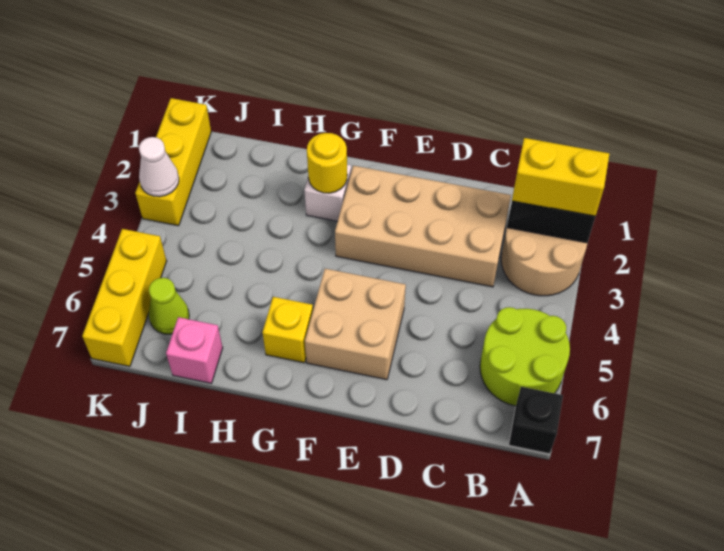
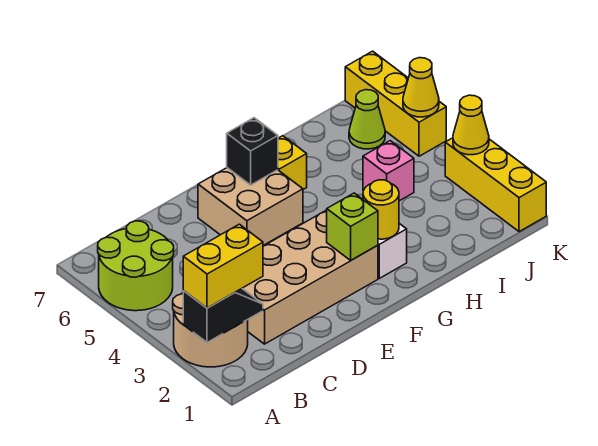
black 1x1 brick [509,387,563,454] -> black 1x1 brick moved to [227,118,278,185]
none -> lime 1x1 brick [327,193,378,260]
pink 1x1 brick [166,317,223,383] -> pink 1x1 brick moved to [363,141,414,201]
white 1x1 cone [139,137,179,197] -> yellow 1x1 cone [453,95,489,155]
none -> yellow 1x1 cone [403,58,439,117]

